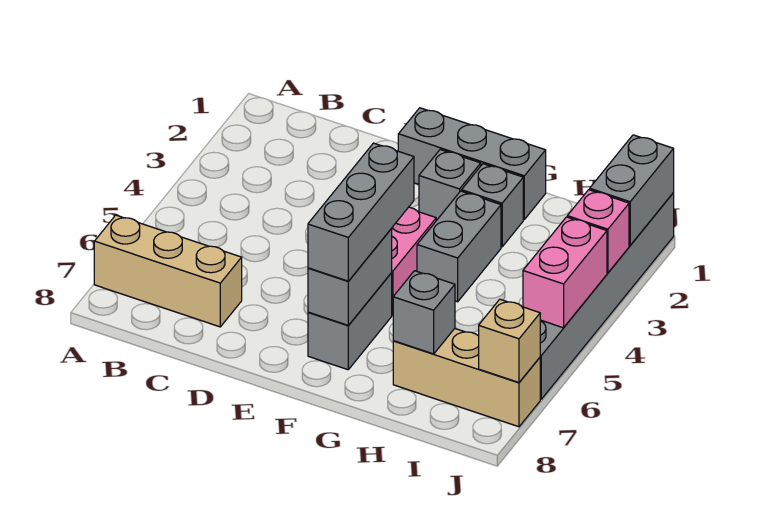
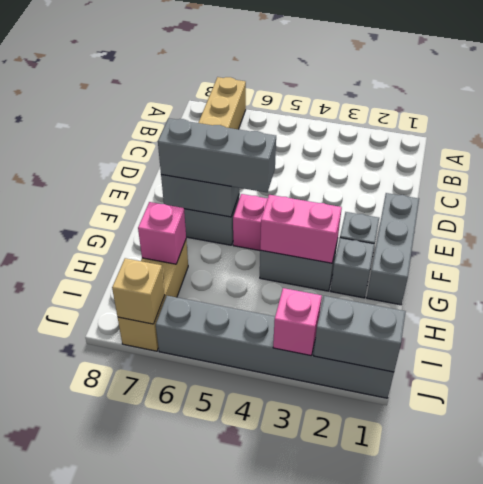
grey 1x1 brick [393,271,455,354] -> pink 1x1 brick [138,202,186,264]
pink 1x2 brick [523,217,607,328] -> pink 1x2 brick moved to [260,195,342,263]

